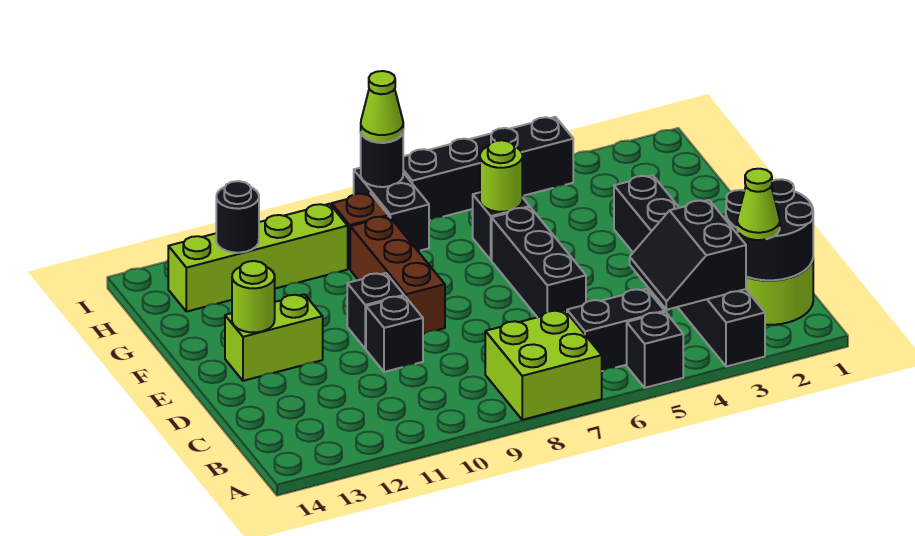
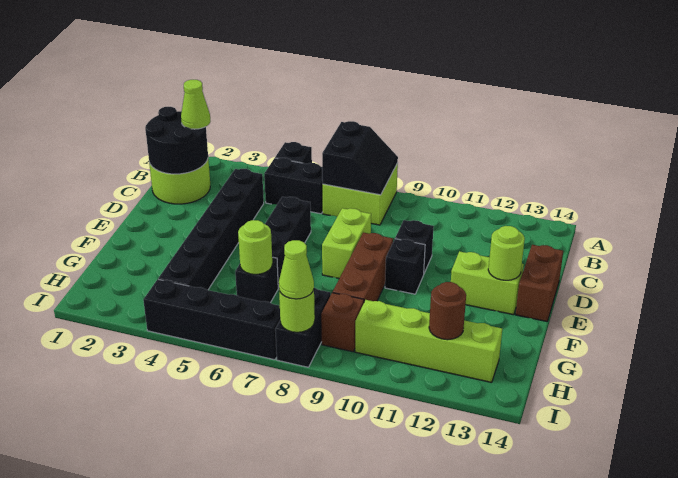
black 1x6 brick [614,175,765,367] -> black 1x6 brick moved to [158,169,264,290]
black 2x2 slope [630,200,746,310] -> black 2x2 slope moved to [322,121,398,195]
none -> lime 1x2 brick [322,208,371,278]
none -> brown 1x2 brick [515,245,563,321]
black 1x1 round brick [216,181,259,253] -> brown 1x1 round brick [429,282,466,340]
black 1x1 round brick [361,134,403,187] -> lime 1x1 round brick [279,290,315,332]

